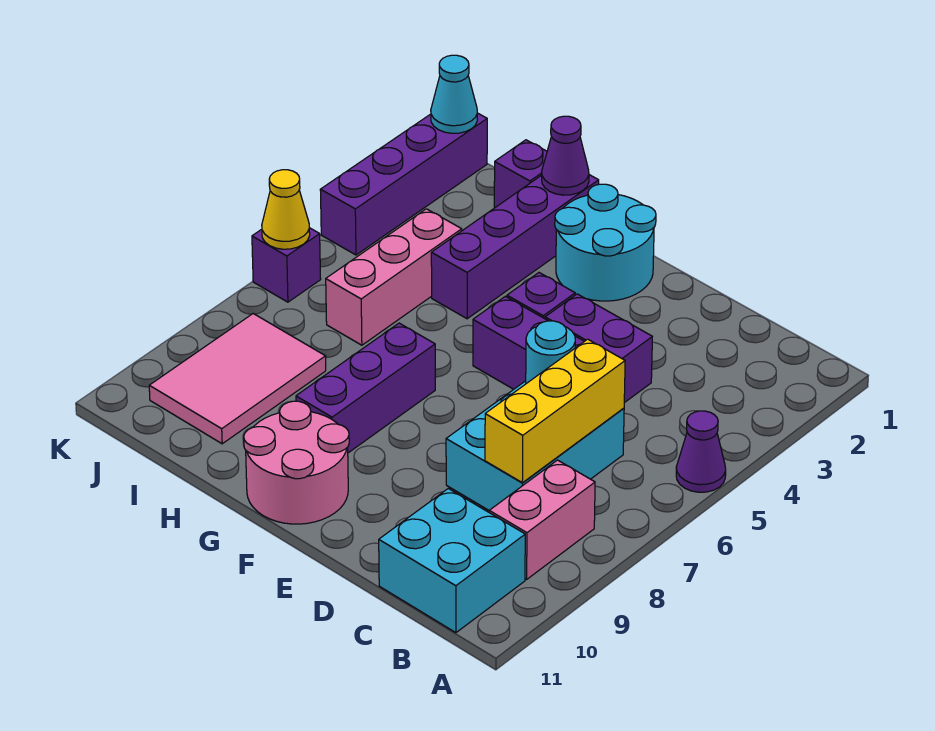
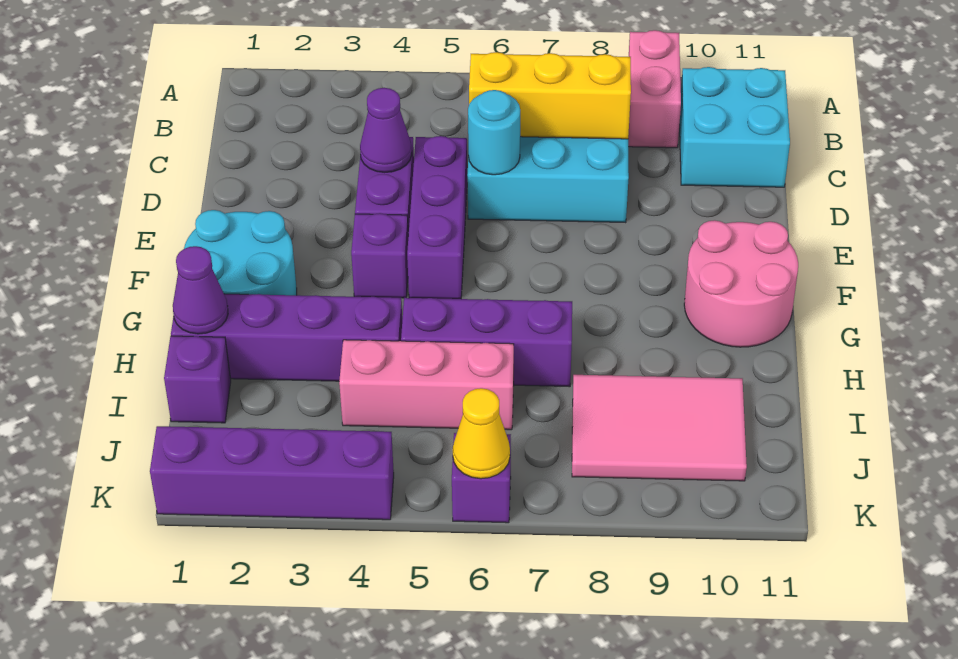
purple 1x1 cone [676,411,726,492] -> purple 1x1 cone moved to [360,88,412,172]
pink 1x2 brick [489,460,595,579] -> pink 1x2 brick turned to [628,30,681,148]
purple 1x3 brick [296,323,435,453] -> purple 1x3 brick moved to [401,298,572,387]
cyan 1x1 cone [431,55,477,133] -> none

